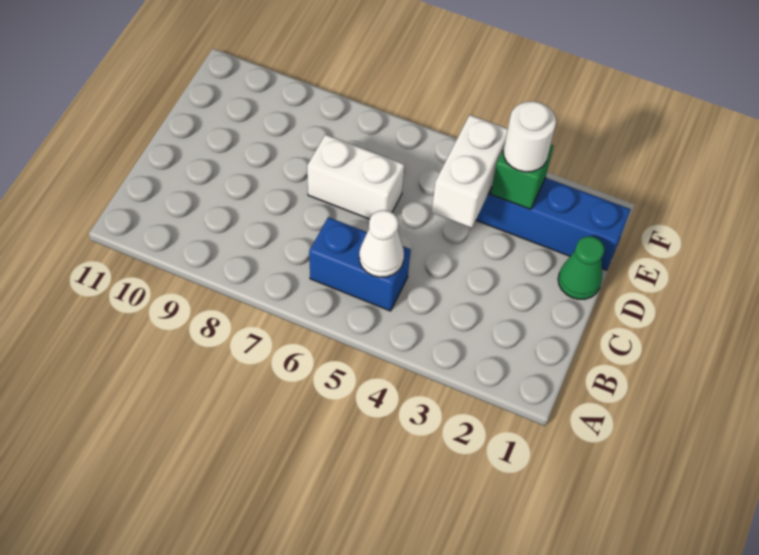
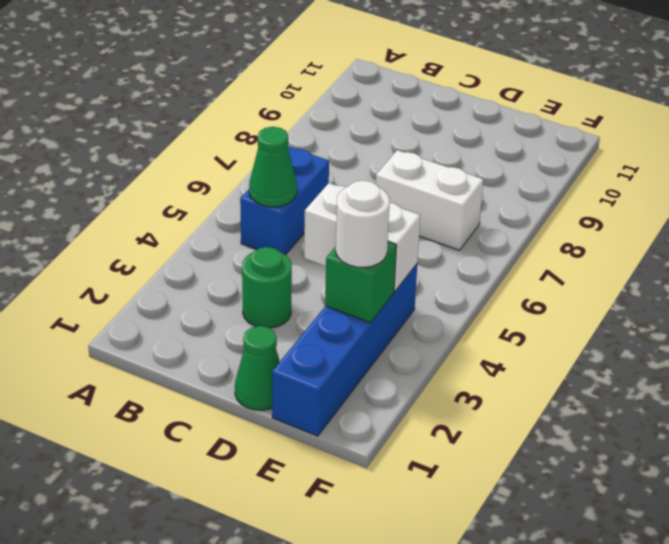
white 1x1 cone [359,210,404,277] -> green 1x1 cone [249,127,297,207]
none -> green 1x1 round brick [242,247,292,328]
white 1x2 brick [307,134,404,219] -> white 1x2 brick turned to [376,150,483,250]

